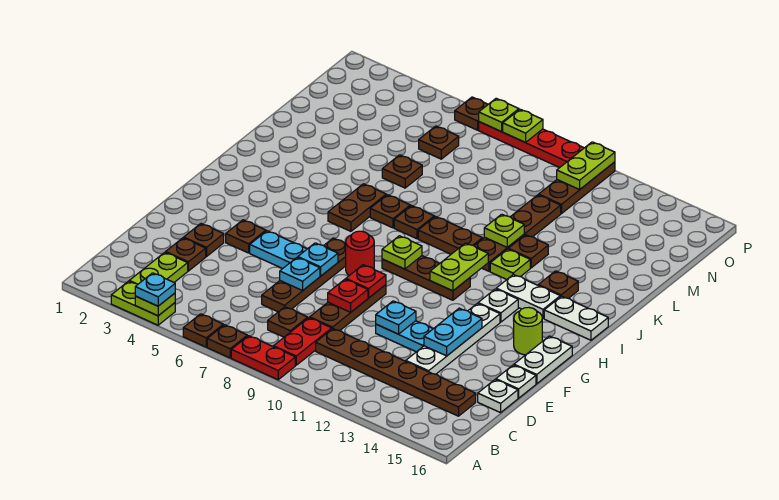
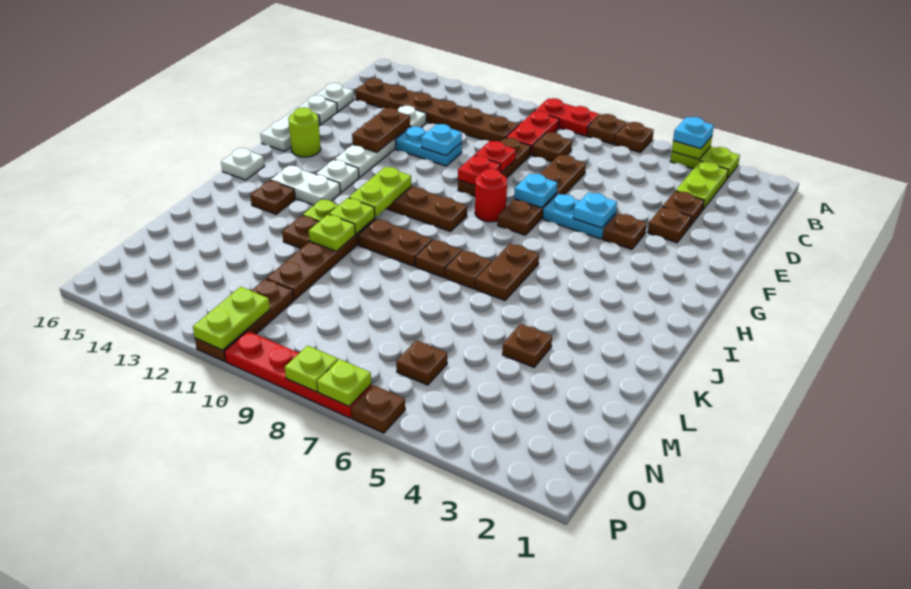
cyan 1x1 plate [280,258,320,291] -> cyan 1x1 plate moved to [573,192,617,228]
cyan 1x2 plate [424,308,482,356] -> brown 1x2 plate [352,108,410,152]
lime 1x1 plate [382,236,422,269] -> lime 1x1 plate moved to [329,198,375,234]
white 1x2 plate [544,296,608,340] -> white 1x1 plate [221,148,264,180]
brown 1x1 plate [382,155,422,188] -> brown 1x1 plate moved to [502,324,552,367]

